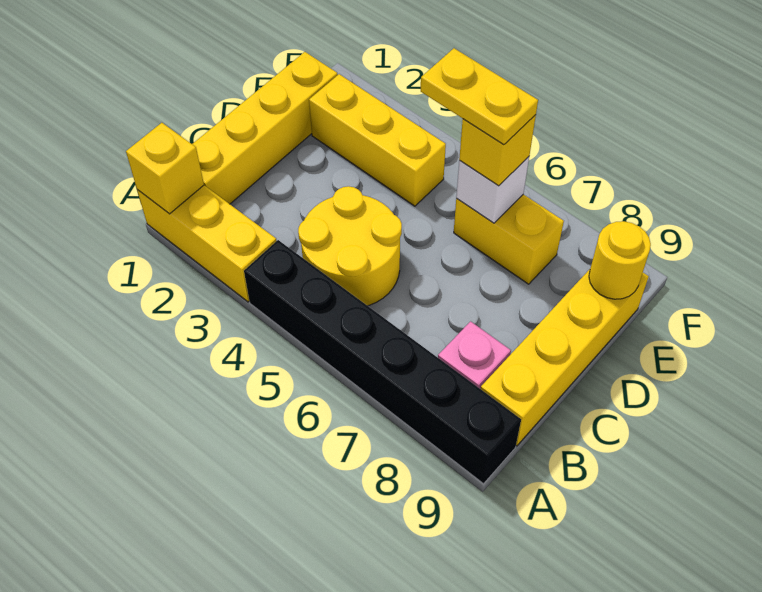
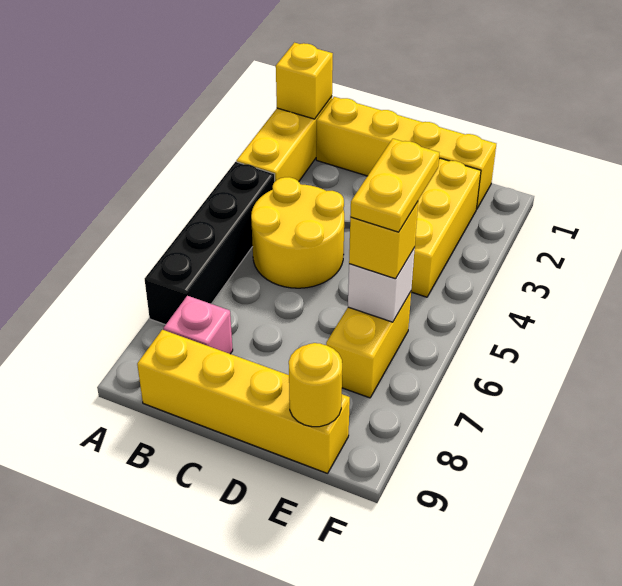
black 1x6 brick [244,240,521,484] -> black 1x4 brick [145,162,275,325]

